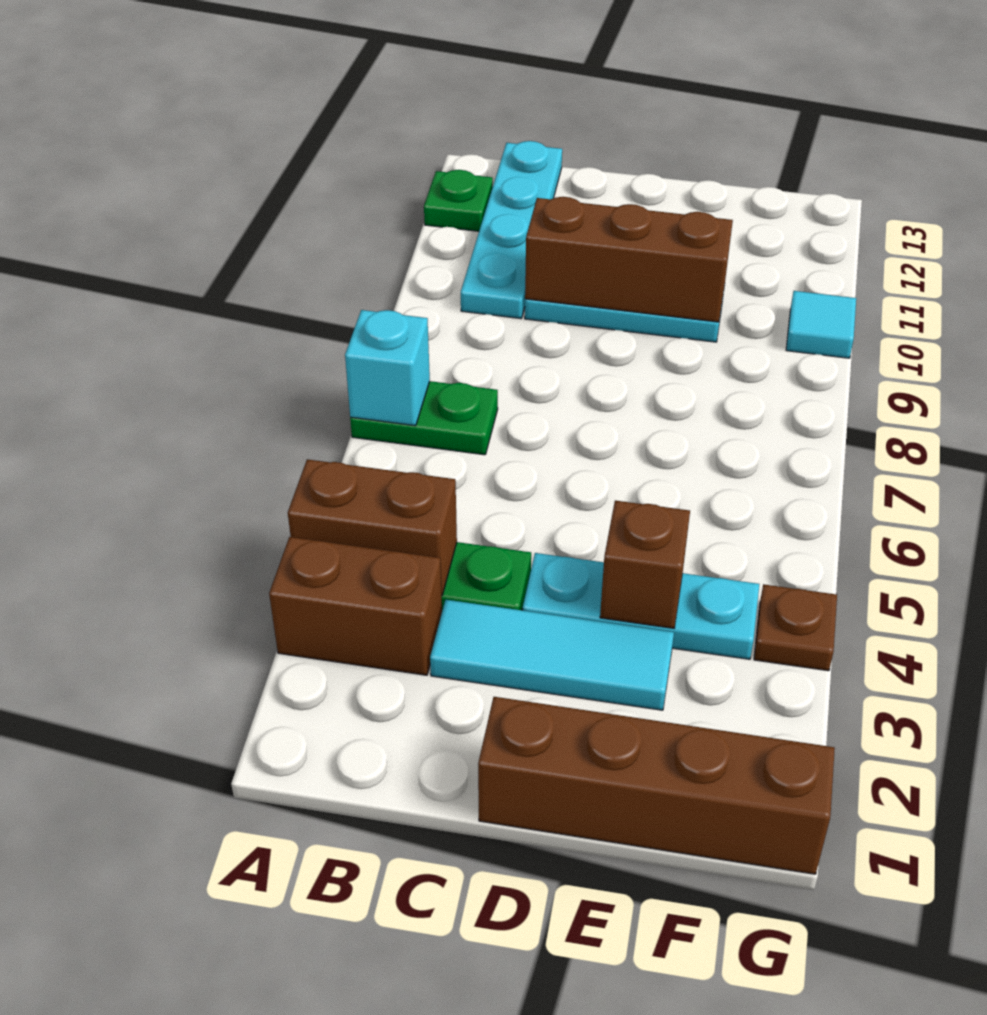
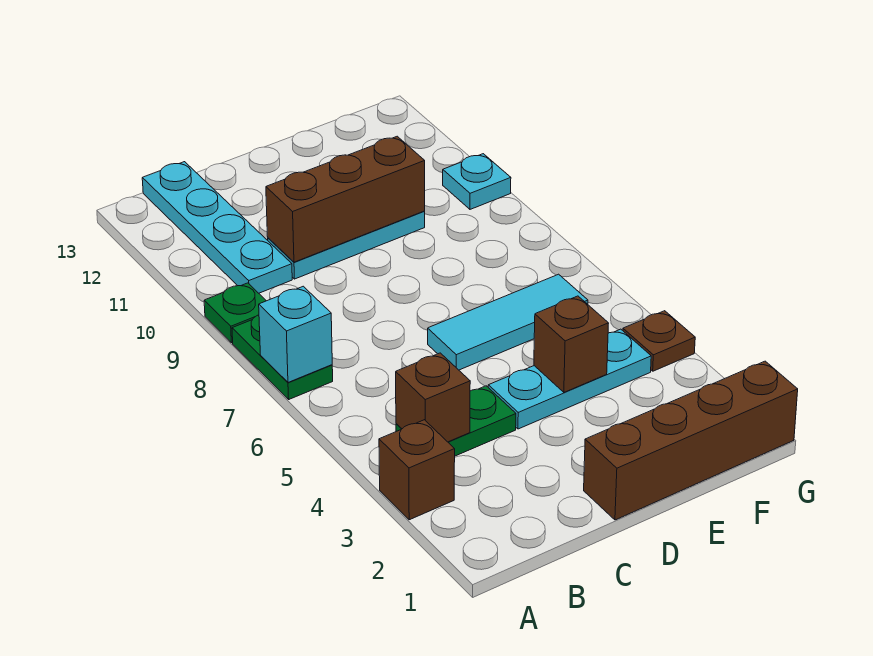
brown 1x2 brick [269,537,442,675] -> brown 1x1 brick [379,420,455,520]
brown 1x2 brick [288,459,457,595] -> brown 1x1 brick [396,353,470,442]
green 1x2 plate [350,381,498,455] -> green 1x2 plate turned to [232,315,333,399]
green 1x1 plate [424,170,493,231] -> green 1x1 plate moved to [204,283,266,343]
cyan 1x3 tile [430,600,674,710] -> cyan 1x3 tile moved to [428,274,588,370]
cyan 1x1 tile [786,291,856,358] -> cyan 1x1 plate [443,154,511,209]

